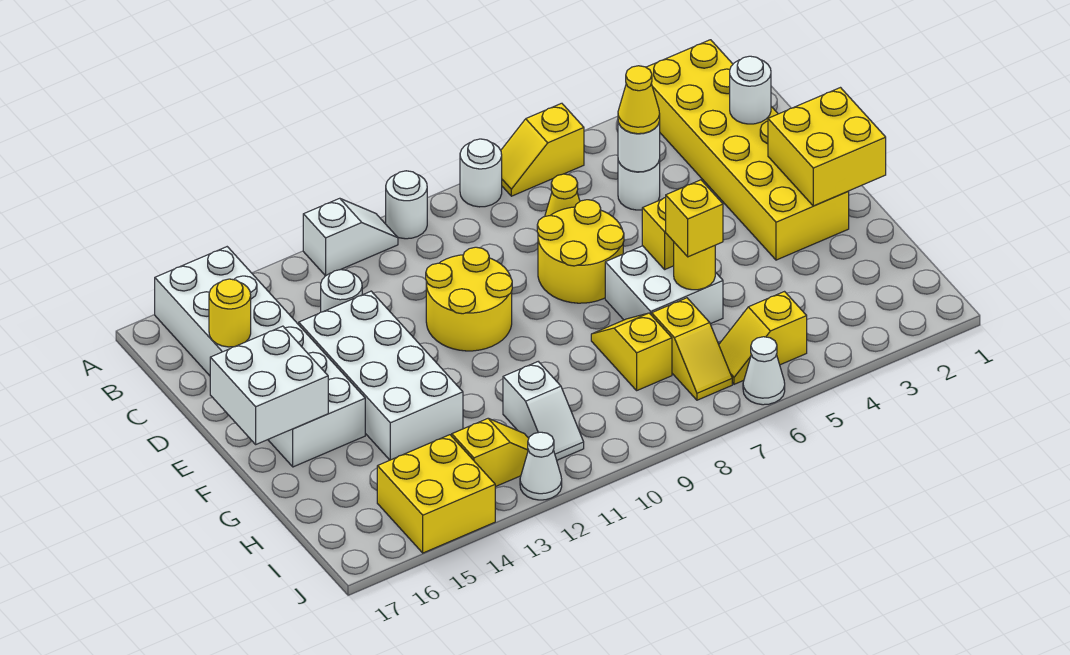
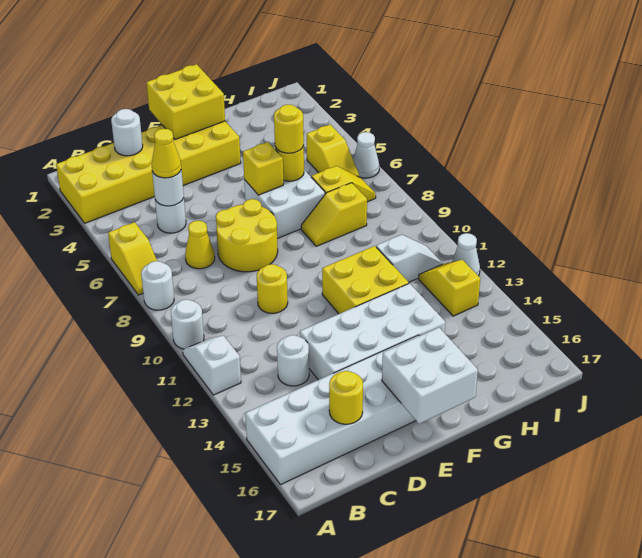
yellow 2x2 round brick [426,247,512,351] -> yellow 1x1 round brick [257,264,288,313]
yellow 1x1 brick [666,180,723,257] -> yellow 1x1 round brick [274,105,304,153]
yellow 2x2 brick [377,435,495,553] -> yellow 2x2 brick moved to [322,246,409,314]

